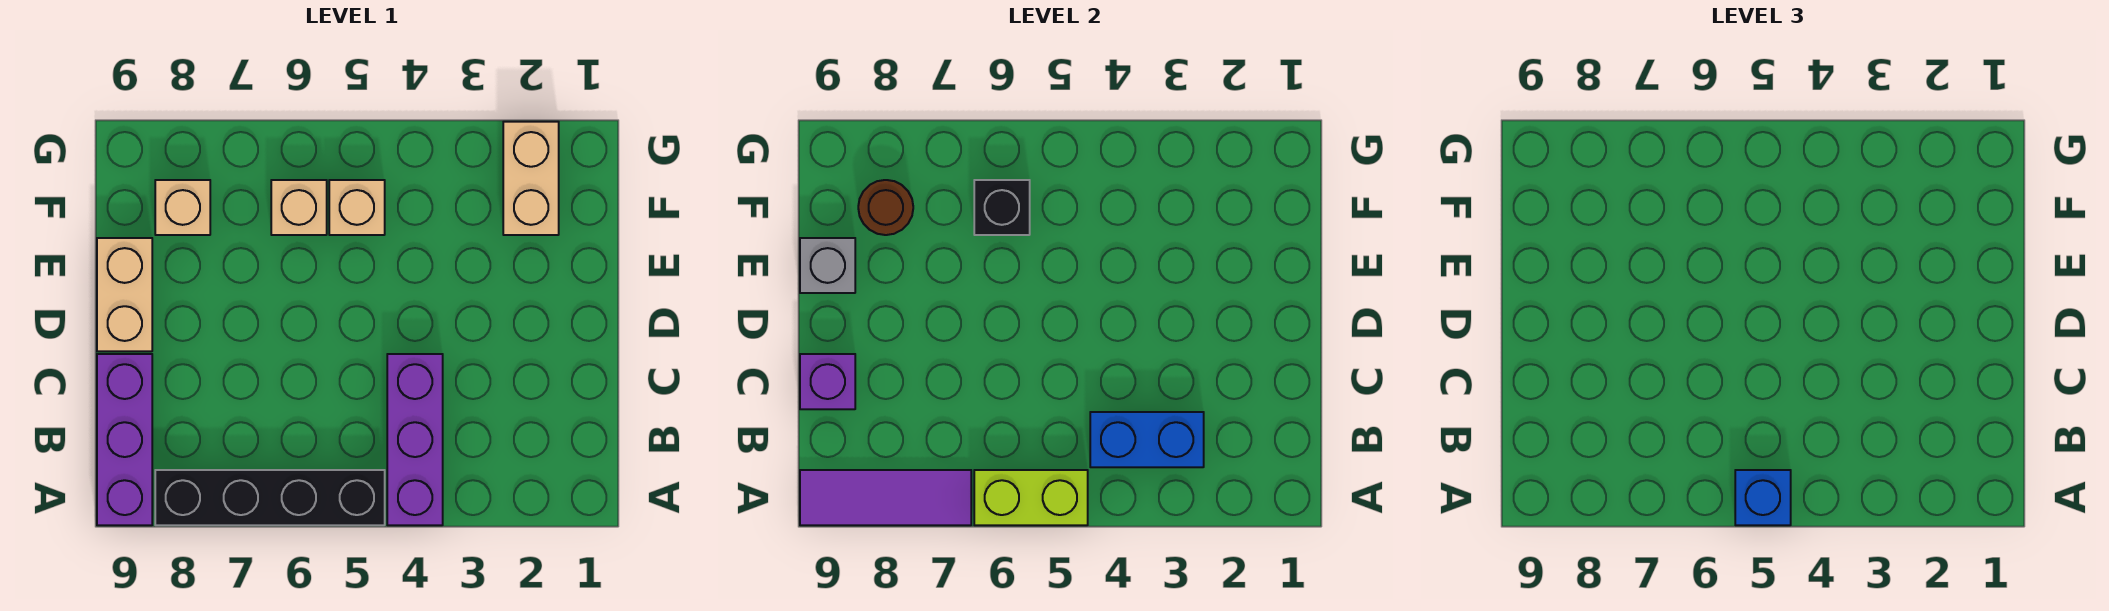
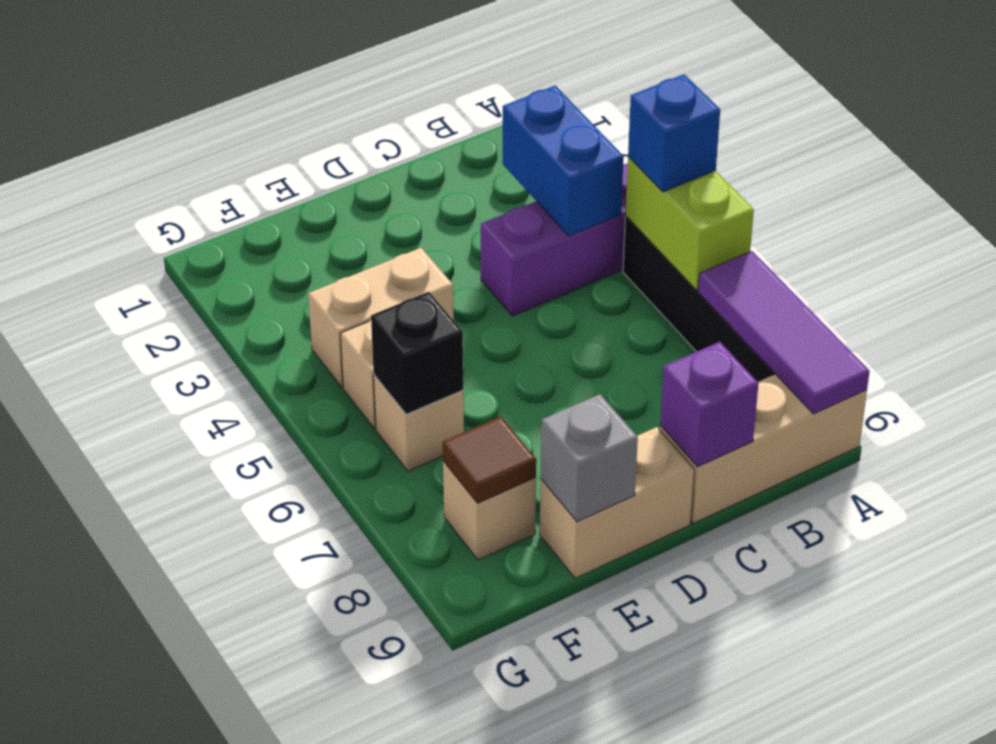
purple 1x3 brick [97,354,152,525] -> tan 1x3 brick [660,374,867,524]
tan 1x2 brick [503,122,559,235] -> tan 1x2 brick moved to [308,248,454,388]
brown 1x1 round brick [858,180,913,235] -> brown 1x1 tile [443,416,536,503]

